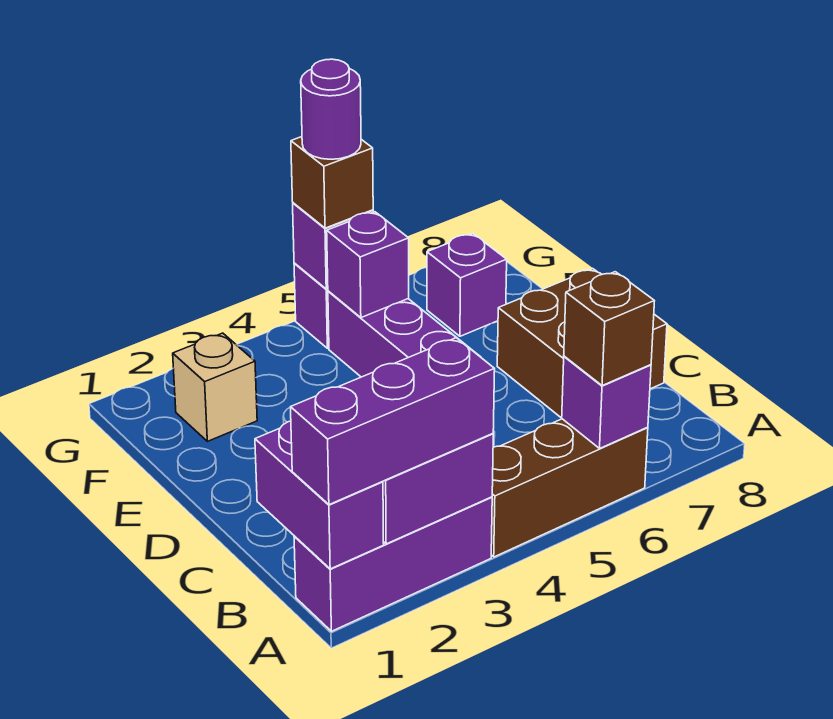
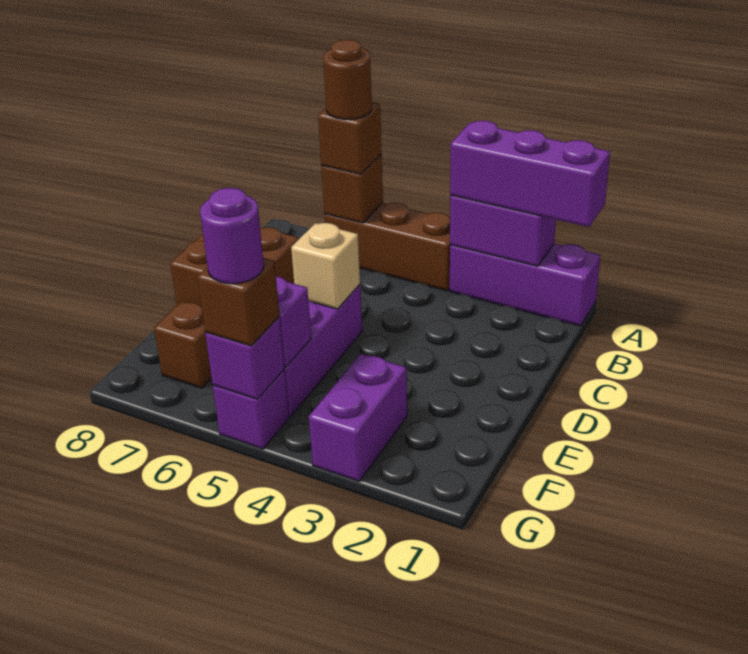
purple 1x2 brick [255,421,384,569] -> purple 1x2 brick moved to [309,354,407,481]
purple 1x1 brick [562,356,651,448] -> brown 1x1 brick [321,155,383,223]
none -> brown 1x1 round brick [323,40,372,120]
tan 1x1 brick [173,333,257,441] -> tan 1x1 brick moved to [291,223,360,309]
purple 1x1 brick [427,234,507,336] -> brown 1x1 brick [154,302,212,388]

